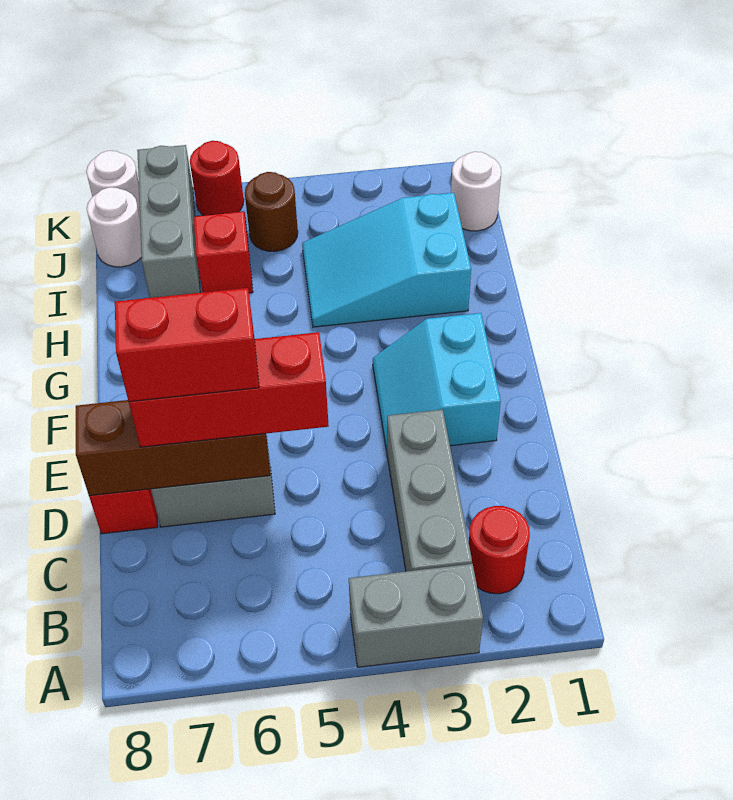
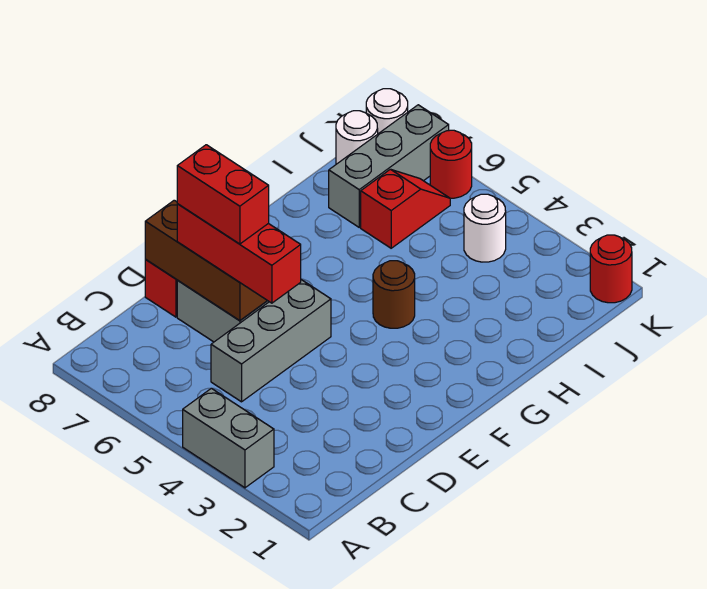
red 1x1 round brick [469,506,530,594] -> red 1x1 round brick moved to [590,235,632,303]
grey 1x3 brick [387,409,472,571] -> grey 1x3 brick moved to [211,280,331,402]
cyan 2x2 slope [373,313,501,451] -> none
cyan 2x3 slope [302,193,471,327] -> none
white 1x1 round brick [451,152,501,231] -> white 1x1 round brick moved to [464,194,506,262]
brown 1x1 round brick [245,172,298,251] -> brown 1x1 round brick moved to [373,261,415,328]

